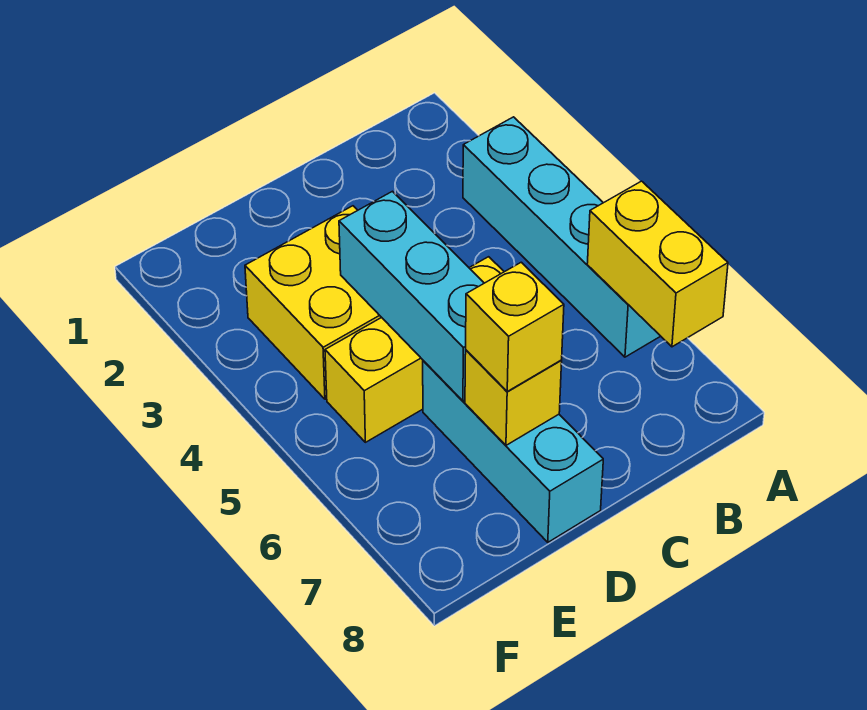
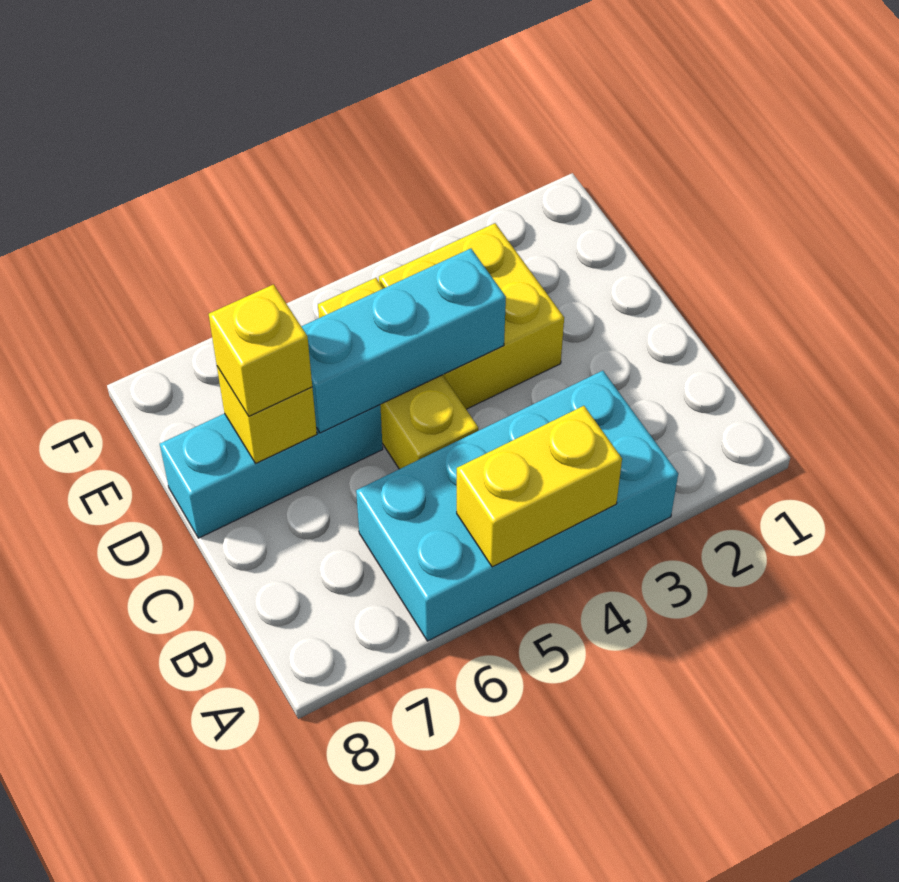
cyan 1x4 brick [463,117,660,357] -> cyan 2x4 brick [356,371,678,641]
yellow 1x2 brick [587,181,728,347] -> yellow 1x2 brick moved to [457,406,622,567]

